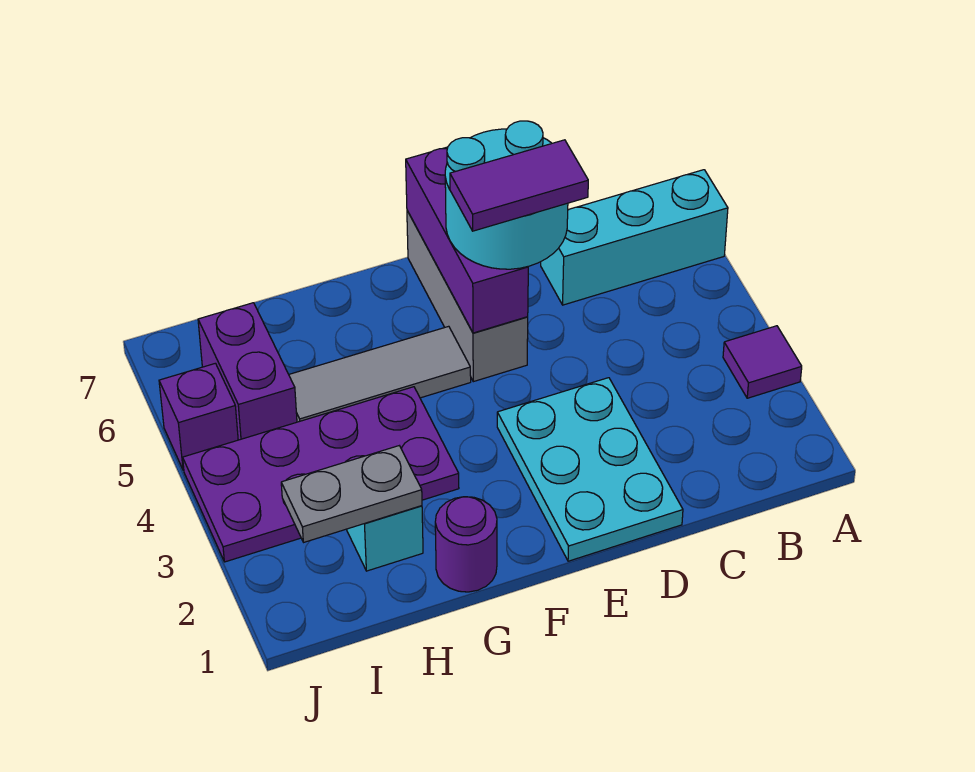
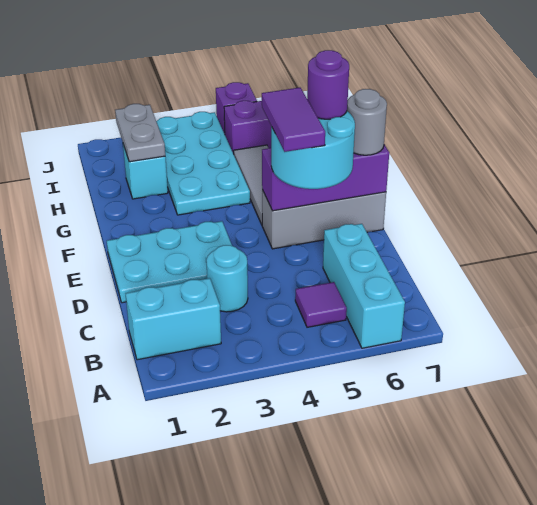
purple 1x1 tile [723,326,802,398] -> purple 1x1 tile moved to [295,282,347,327]
none -> cyan 1x2 brick [126,278,221,360]
none -> cyan 1x1 round brick [206,245,248,312]
none -> grey 1x1 round brick [347,89,387,155]
purple 1x1 round brick [435,497,497,592] -> purple 1x1 round brick moved to [307,50,349,119]
purple 2x4 plate [183,387,459,562] -> cyan 2x4 plate [156,112,250,215]

